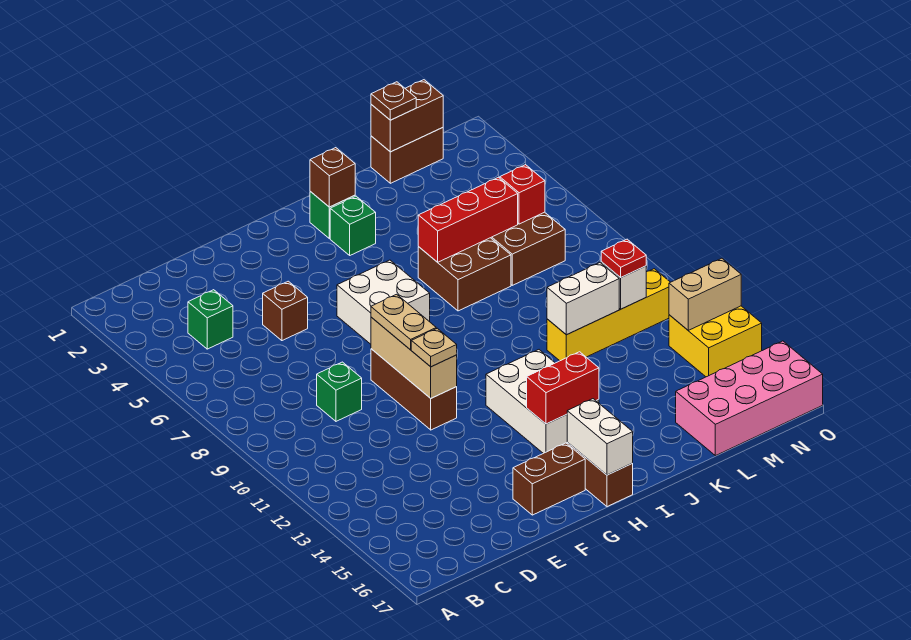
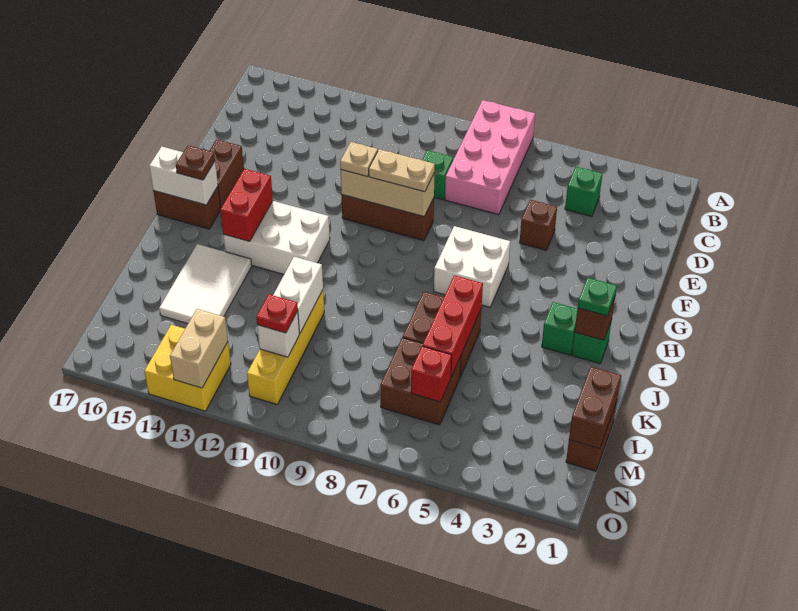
none -> green 1x1 plate [578,278,617,316]
none -> white 2x3 tile [159,244,252,324]
brown 1x1 plate [371,82,416,120] -> brown 1x1 plate moved to [176,145,215,180]
pink 2x4 brick [676,341,823,456] -> pink 2x4 brick moved to [445,100,535,215]

